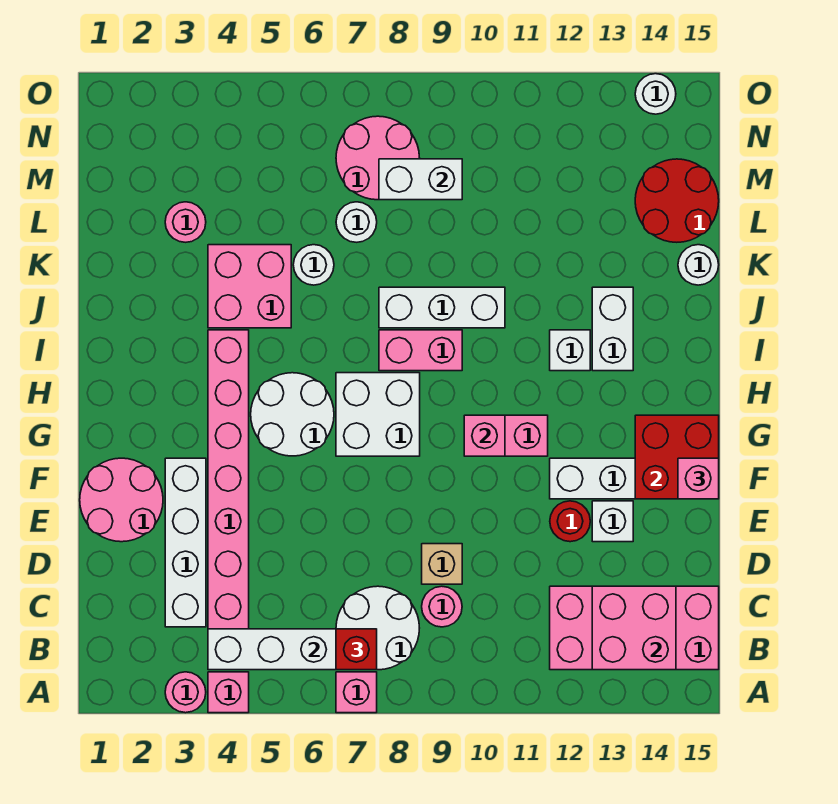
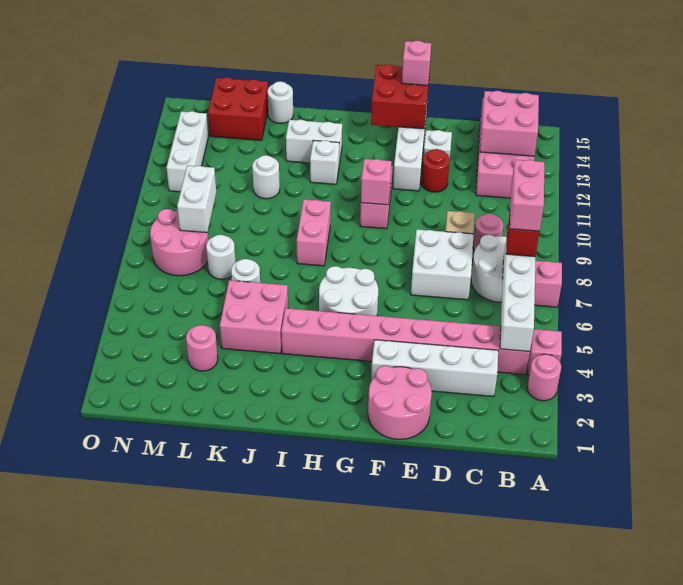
none -> pink 1x2 brick [510,160,545,231]
white 2x2 brick [336,373,420,456] -> white 2x2 brick moved to [411,229,474,300]
white 1x3 brick [379,287,505,328] -> white 1x3 brick moved to [167,111,208,192]
red 2x2 round brick [635,159,719,242] -> red 2x2 brick [208,78,268,140]
white 1x1 round brick [635,74,676,114] -> white 1x1 round brick moved to [252,155,280,199]

